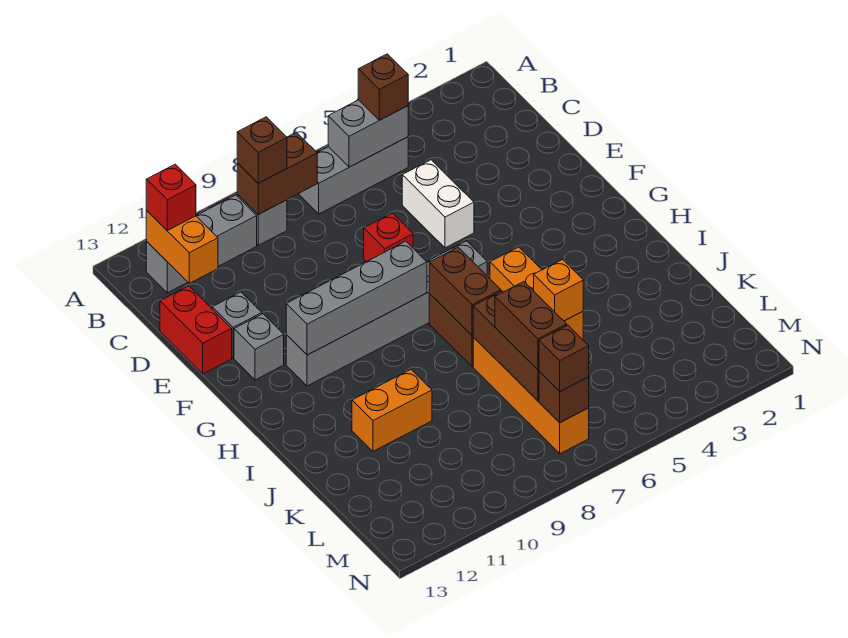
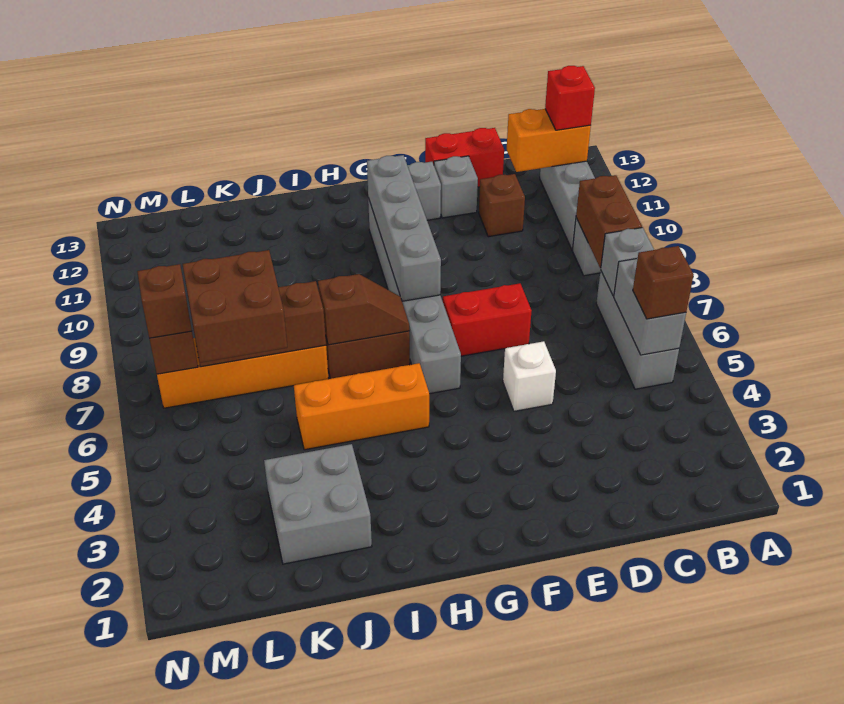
none -> grey 1x1 brick [601,228,654,296]
brown 1x1 brick [237,117,287,183] -> brown 1x1 brick moved to [479,174,525,237]
white 1x2 brick [402,160,474,248] -> white 1x1 brick [503,341,556,411]
red 1x1 brick [364,213,413,262] -> red 1x2 brick [443,283,532,356]
brown 1x2 brick [429,248,501,336] -> brown 1x2 slope [318,274,409,345]
none -> grey 2x2 brick [264,444,372,564]
orange 1x1 brick [534,259,583,321] -> none
orange 1x2 brick [352,370,432,451] -> none
brown 1x2 brick [495,282,567,370] -> brown 2x2 brick [183,250,287,363]

